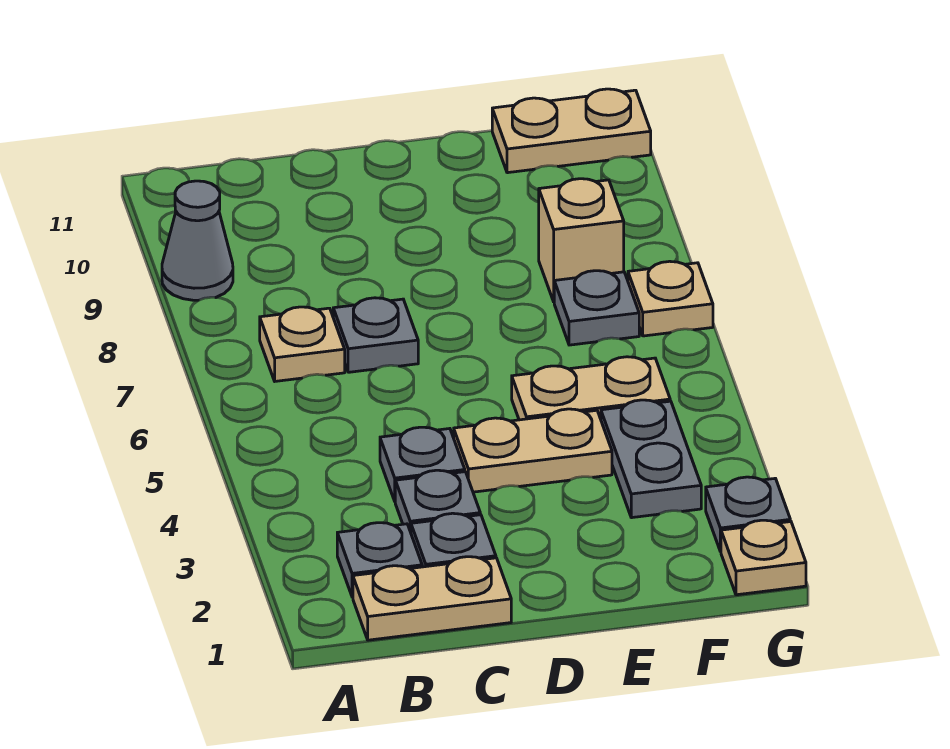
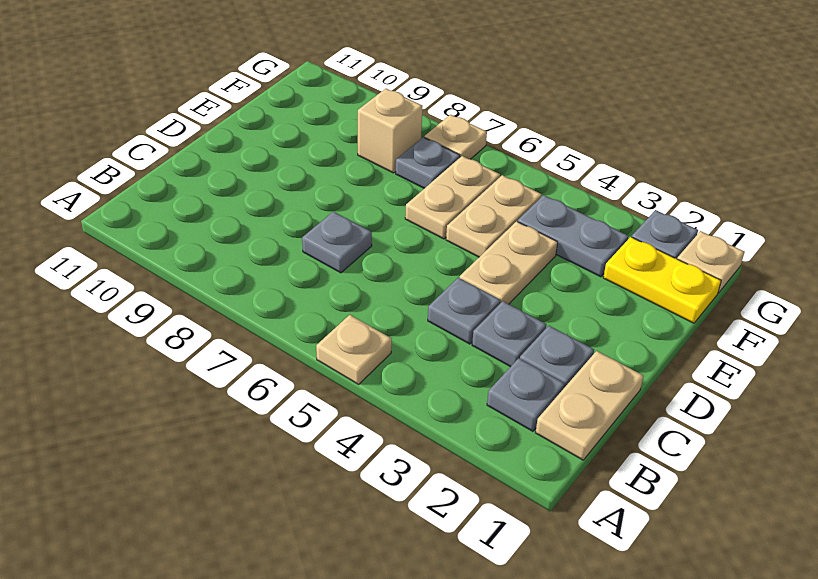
grey 1x1 cone [162,181,233,300] -> none
tan 1x1 plate [260,307,345,381] -> tan 1x1 plate moved to [316,315,392,384]
none -> yellow 1x2 plate [603,237,721,323]
tan 1x2 plate [492,89,651,173] -> tan 1x2 plate moved to [405,156,500,239]

